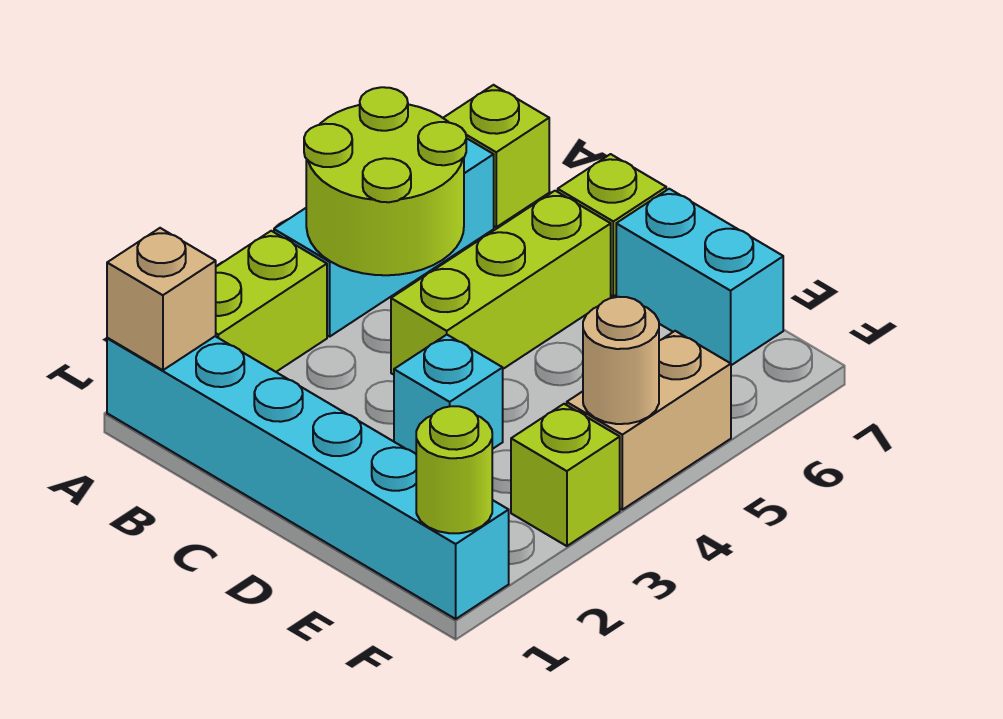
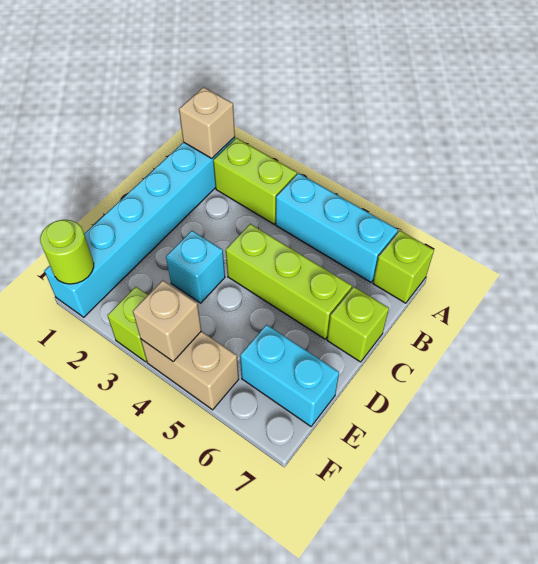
lime 2x2 round brick [304,87,466,275] -> none
cyan 1x2 brick [616,189,783,365] -> cyan 1x2 brick turned to [240,325,339,426]
tan 1x1 round brick [583,297,659,424] -> tan 1x1 brick [133,280,201,361]

